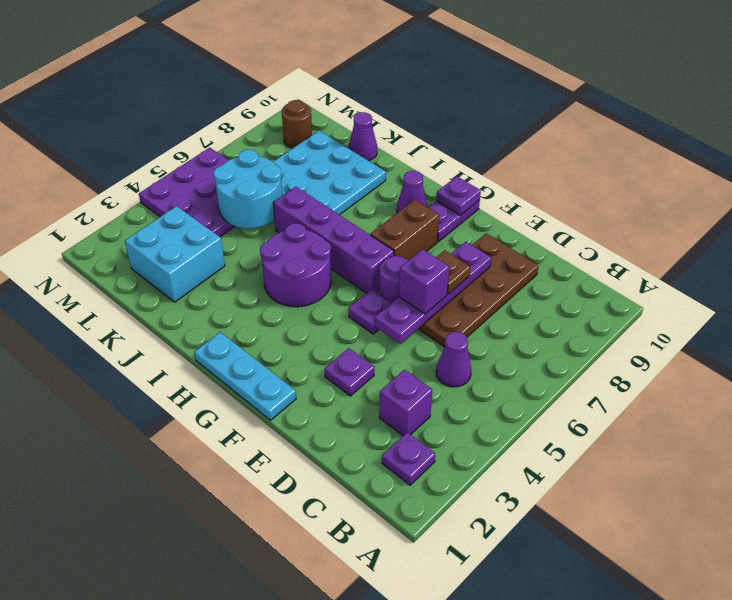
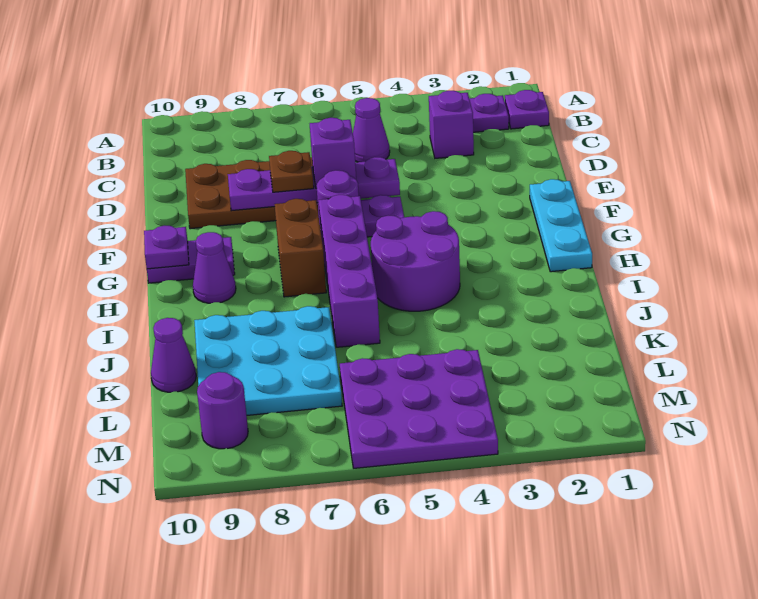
purple 1x1 plate [325,348,375,396] -> purple 1x1 plate moved to [505,90,549,129]
brown 1x2 brick [370,200,439,260] -> brown 1x2 brick turned to [275,199,326,297]
cyan 2x2 brick [125,206,225,302] -> none
cyan 2x2 round brick [214,150,282,228] -> none
brown 1x1 round brick [282,100,312,148] -> purple 1x1 round brick [197,372,248,449]

